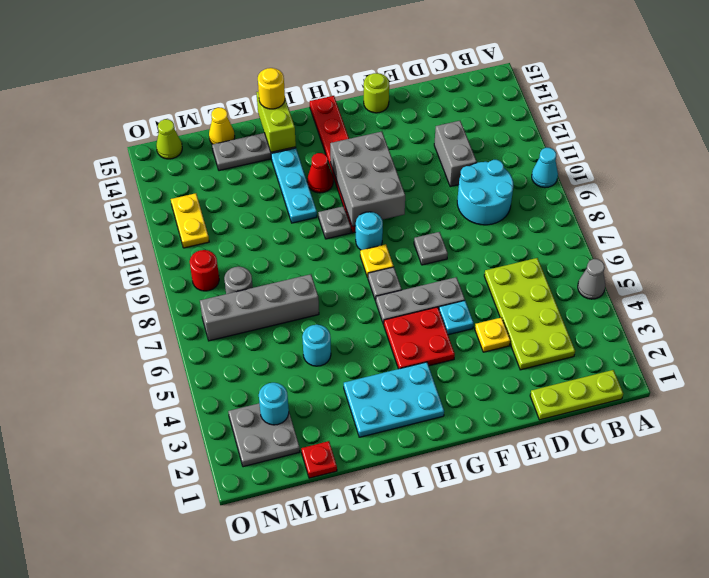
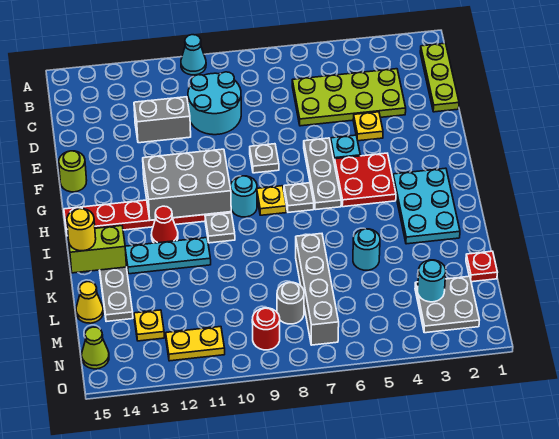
grey 1x1 cone [578,259,605,299] -> none
none -> yellow 1x1 plate [134,310,164,341]

